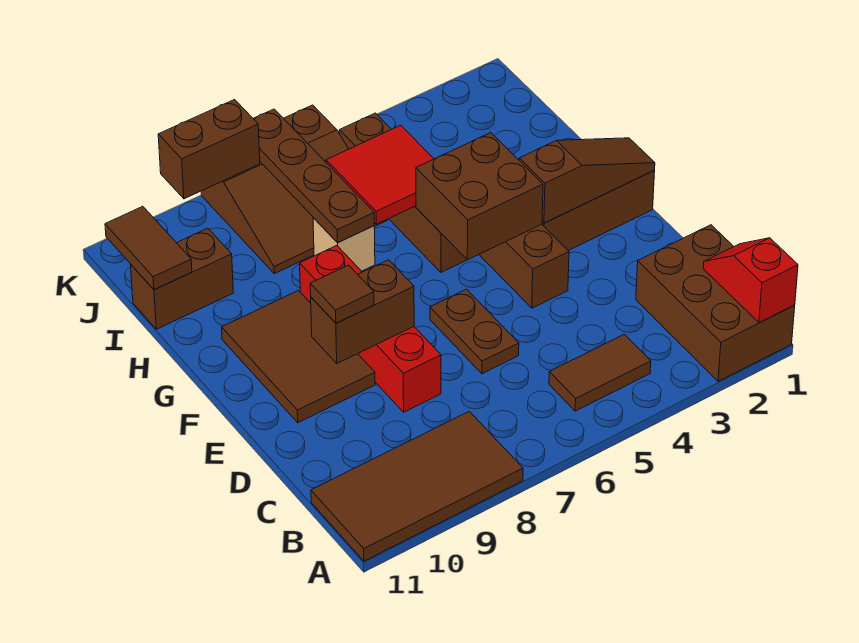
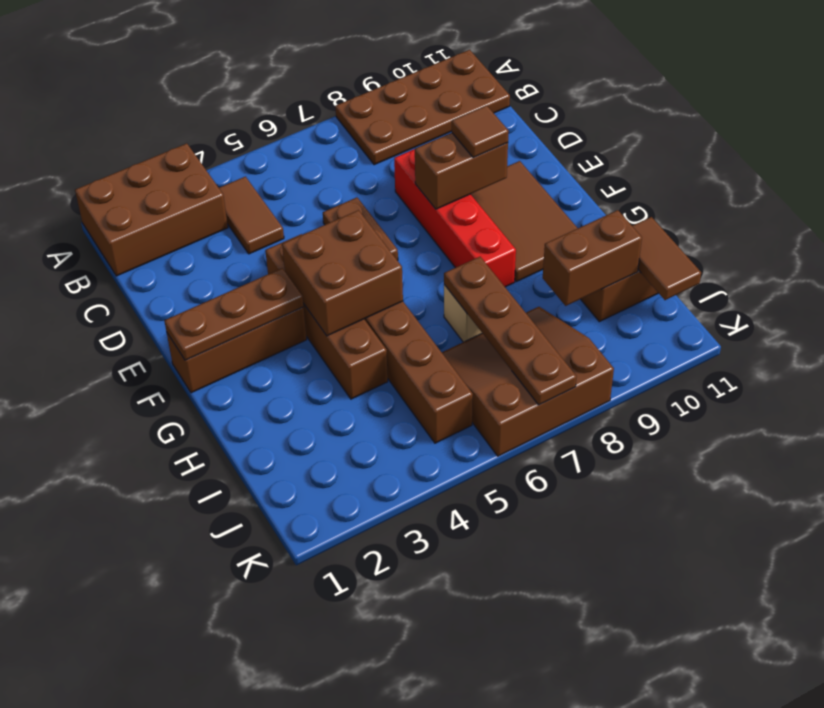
brown 2x3 brick [636,225,795,381] -> brown 2x3 brick turned to [75,143,228,276]
red 1x2 slope [703,238,798,323] -> none
brown 2x4 tile [311,411,523,561] -> brown 2x4 plate [335,50,510,165]
brown 1x2 tile [549,334,651,411] -> brown 1x2 tile turned to [219,177,284,254]
brown 1x3 slope [519,138,655,223] -> brown 1x3 plate [164,268,304,360]
red 2x2 tile [326,125,434,224] -> none
brown 1x2 brick [158,100,260,199] -> brown 1x2 brick moved to [543,210,642,306]

